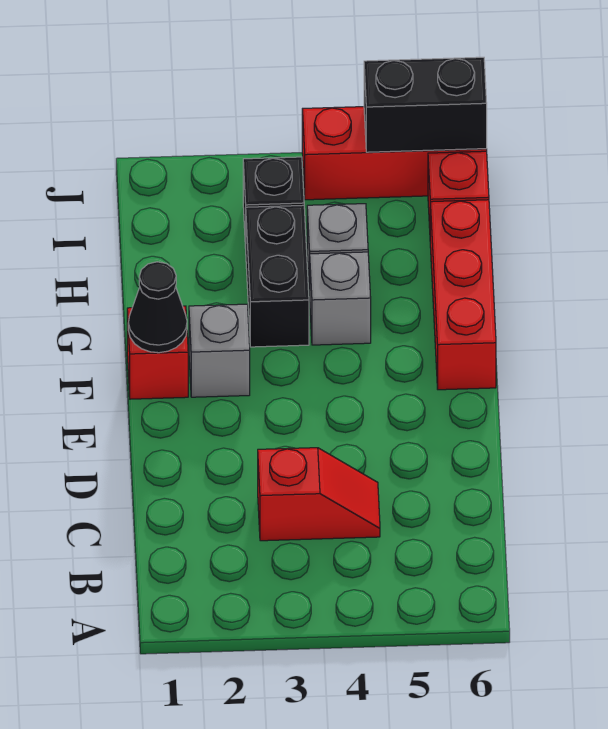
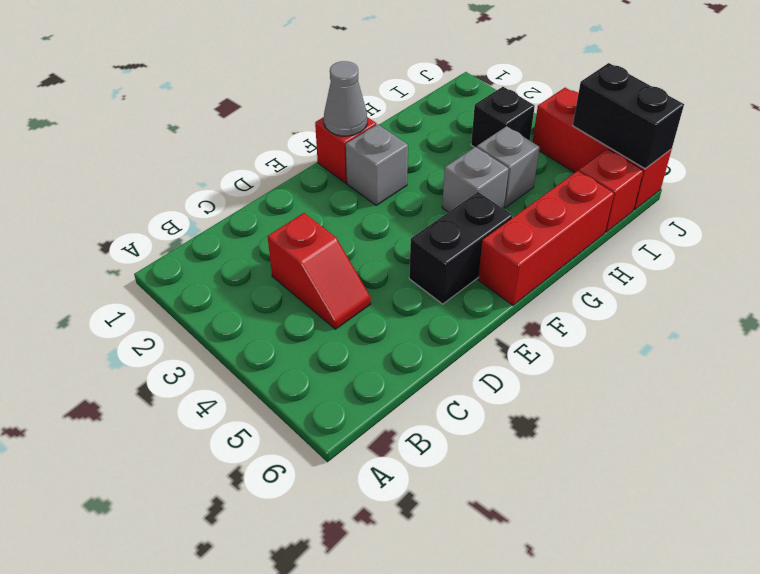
black 1x1 cone [128,262,187,353] -> grey 1x1 cone [324,61,367,136]
black 1x2 brick [246,205,309,347] -> black 1x2 brick moved to [409,192,513,304]

